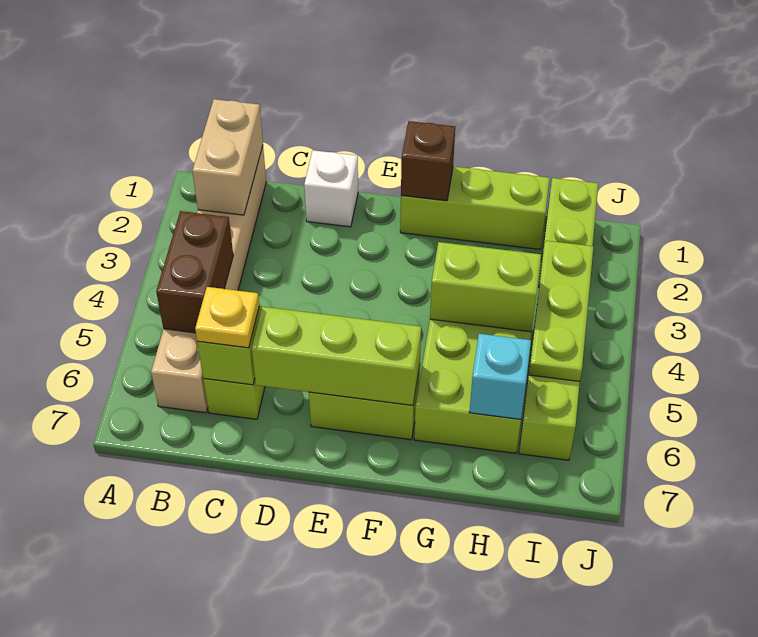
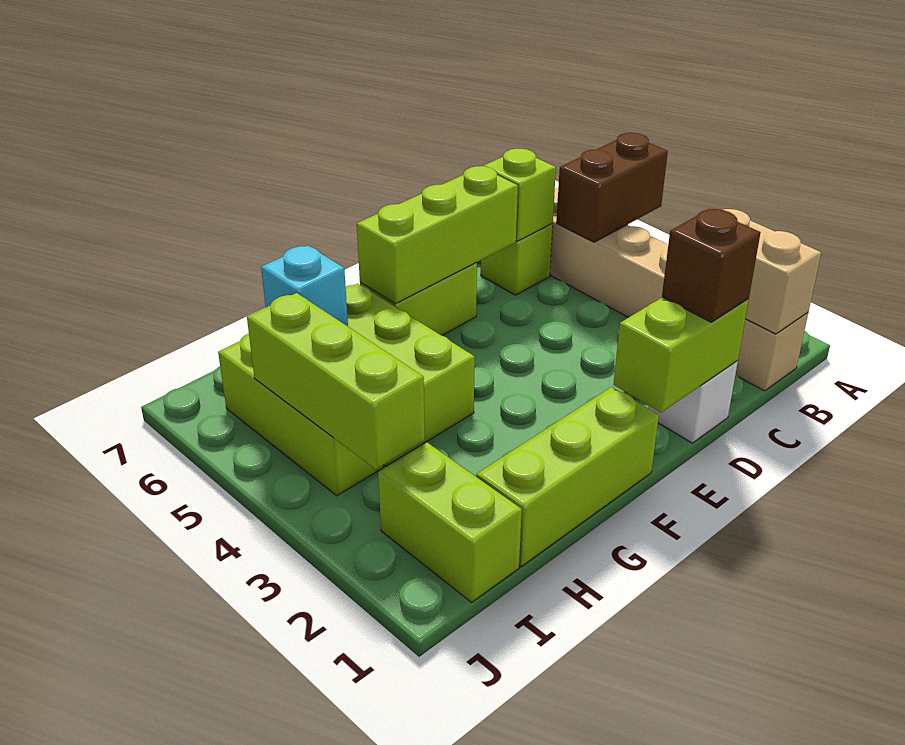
brown 1x2 brick [156,211,233,333] -> brown 1x2 brick turned to [556,133,668,242]
yellow 1x1 plate [195,287,259,348] -> none
brown 1x1 brick [401,121,455,201] -> brown 1x1 brick moved to [662,209,761,322]
lime 1x2 brick [430,242,541,332] -> lime 1x2 brick moved to [614,297,749,413]
lime 1x3 plate [529,241,593,381] -> lime 1x3 brick [247,293,425,469]

